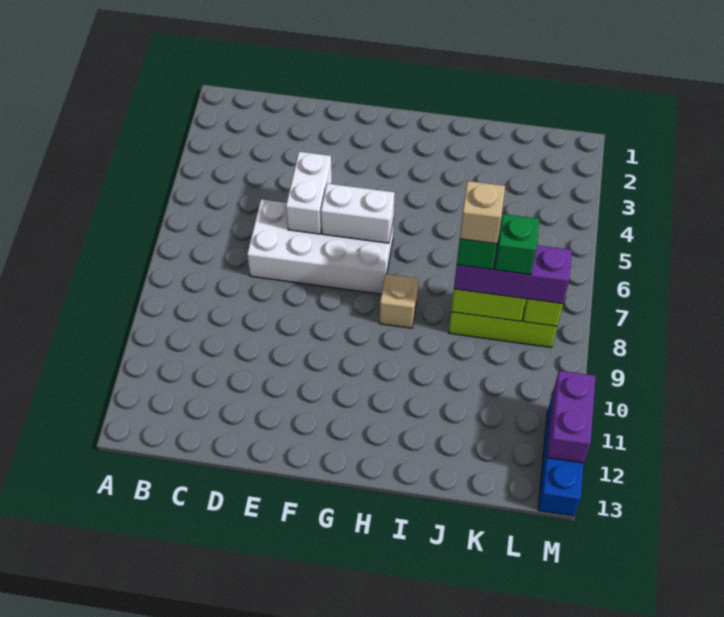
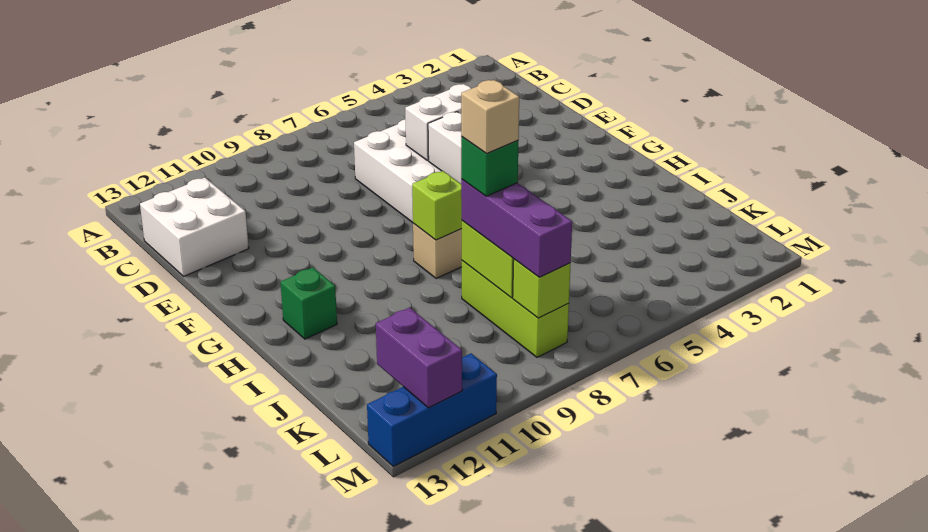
none -> white 2x2 brick [140,178,249,276]
none -> lime 1x1 brick [412,171,462,240]
green 1x1 brick [495,214,540,275] -> green 1x1 brick moved to [281,268,337,339]
purple 1x2 brick [547,371,596,463] -> purple 1x2 brick turned to [376,308,462,408]

